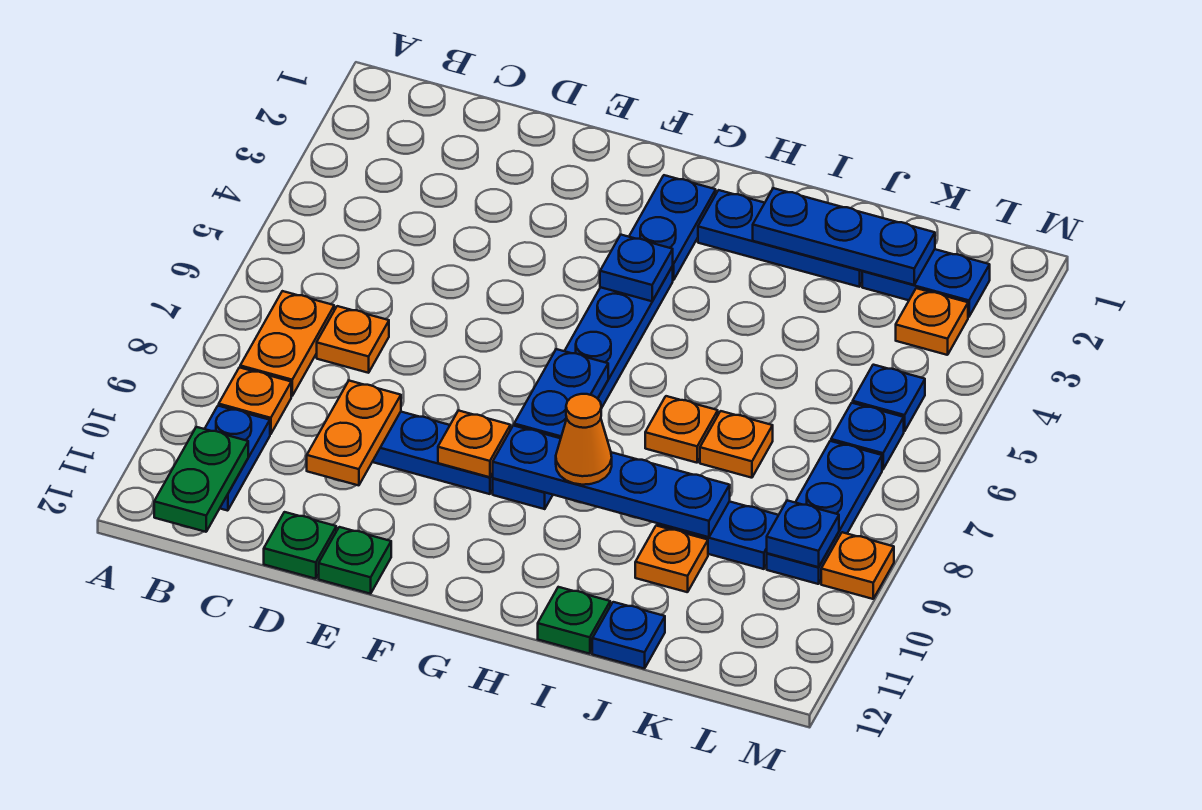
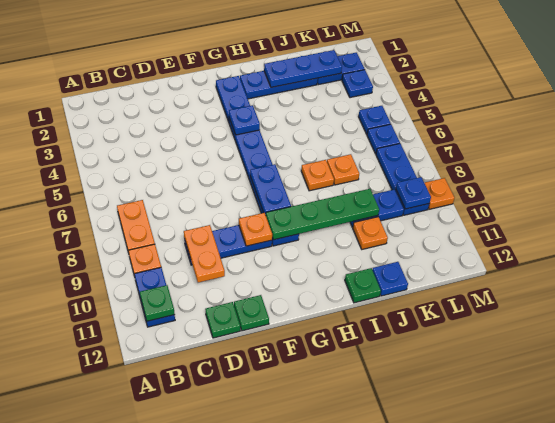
green 1x2 plate [154,427,248,532] -> green 1x1 plate [140,285,175,321]
orange 1x1 plate [317,306,389,373] -> none
blue 1x4 plate [492,426,730,537] -> green 1x4 plate [266,189,379,240]
orange 1x1 cone [556,394,612,485] -> none
orange 1x1 plate [896,288,968,355] -> blue 1x1 plate [342,70,373,98]

